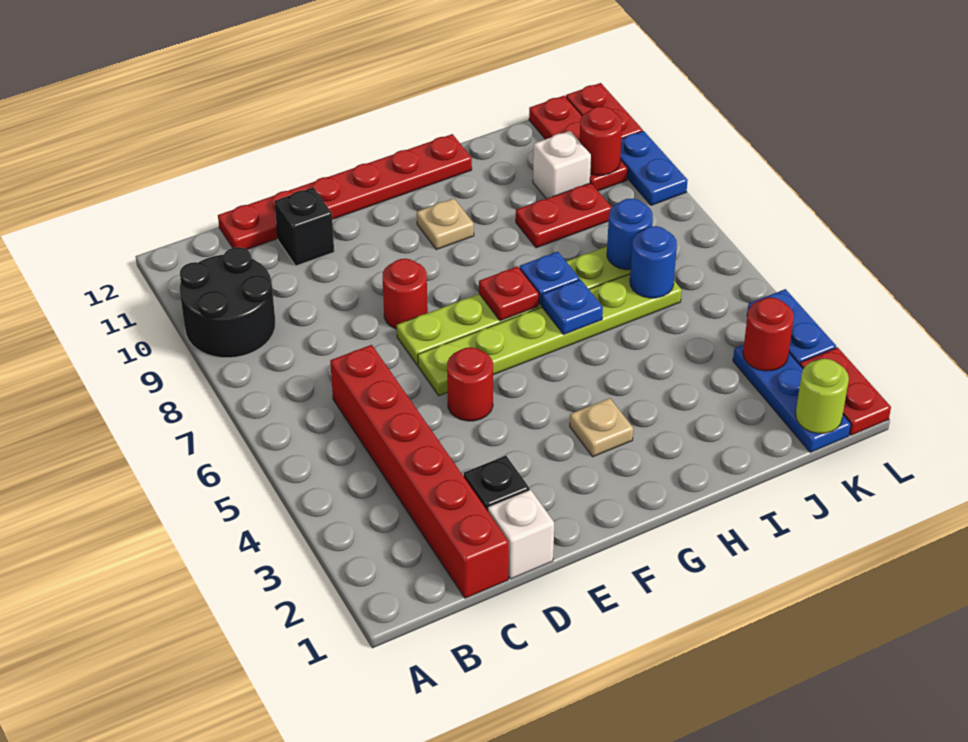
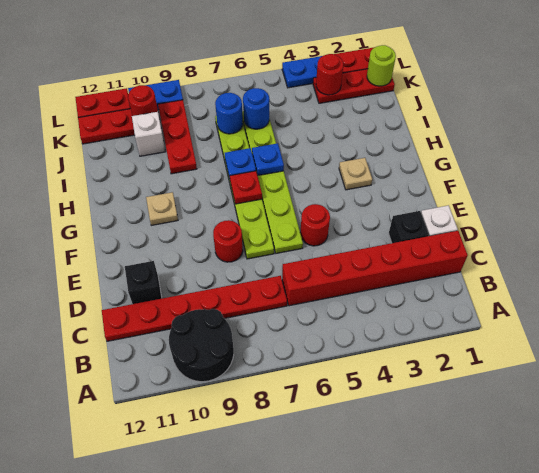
red 1x6 plate [218,134,472,249] -> red 1x6 plate turned to [102,276,287,341]
red 1x2 plate [516,183,612,248] -> red 1x3 plate [158,100,197,174]
blue 1x3 plate [733,345,851,453] -> red 1x3 plate [313,69,395,103]

